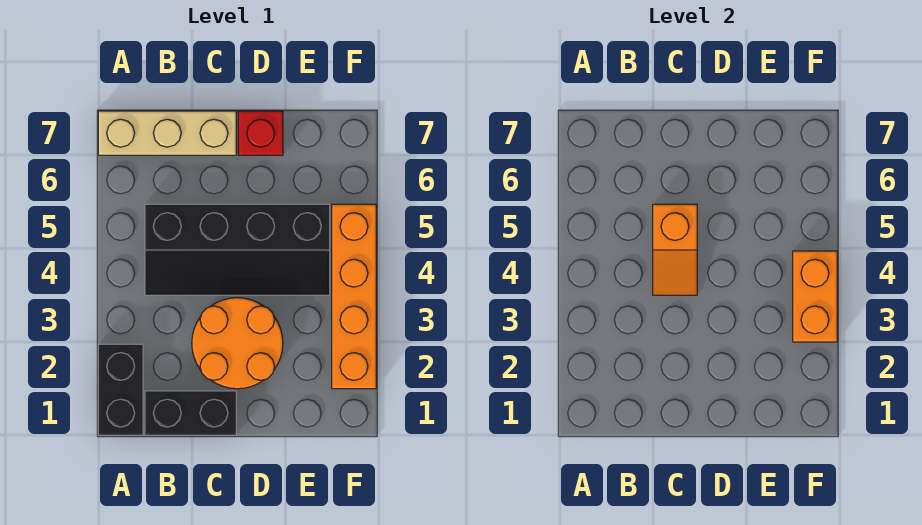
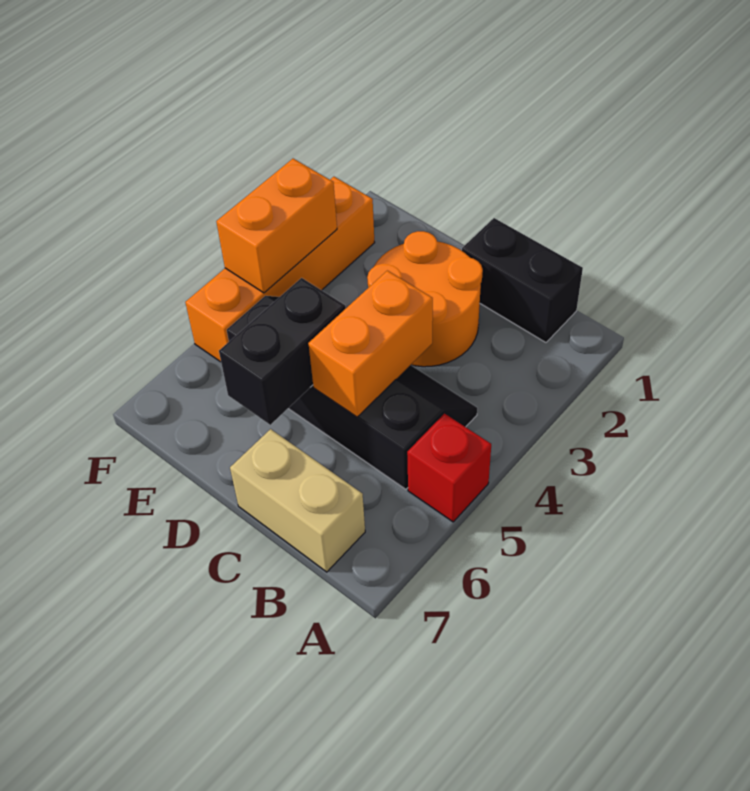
black 1x2 brick [98,344,143,435] -> black 1x2 brick moved to [219,278,346,425]
tan 1x3 brick [98,111,236,155] -> tan 1x2 brick [230,429,365,572]
orange 1x2 slope [653,204,697,295] -> orange 1x2 brick [308,271,433,417]
red 1x1 brick [238,111,283,155] -> red 1x1 brick moved to [407,414,491,522]

